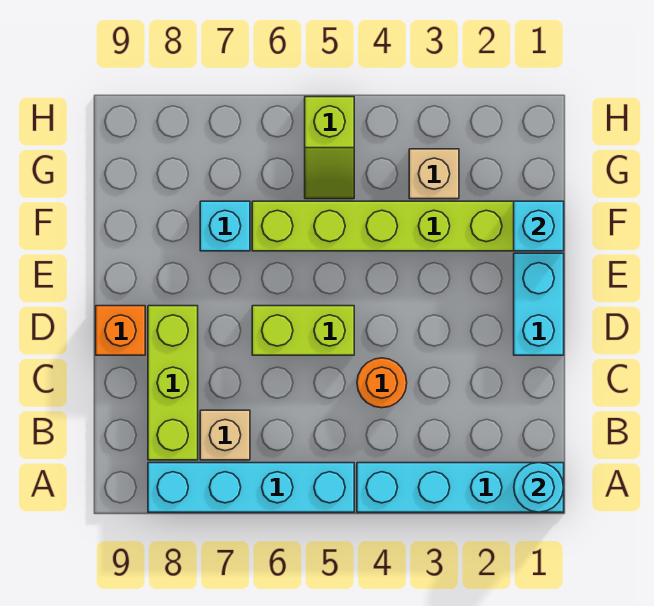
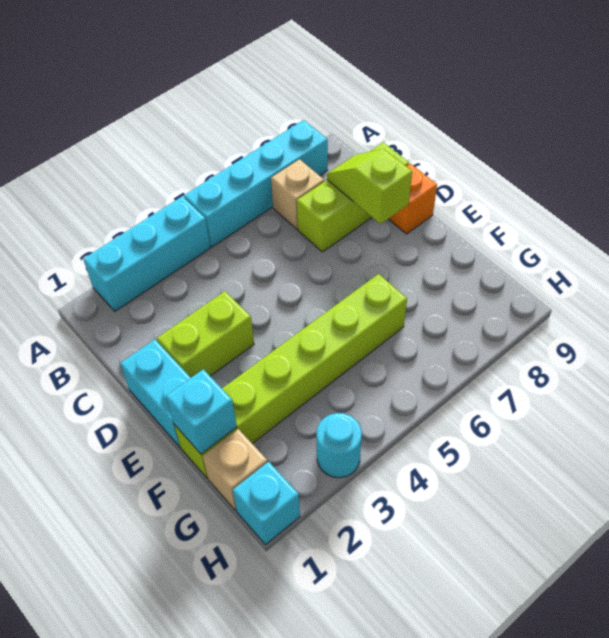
cyan 1x4 brick [357,463,564,512] -> cyan 1x3 brick [83,196,210,311]
cyan 1x1 round brick [514,463,564,512] -> cyan 1x1 round brick moved to [317,413,362,478]
lime 1x3 brick [148,306,198,460] -> lime 1x3 brick turned to [297,142,409,252]
orange 1x1 round brick [357,358,407,408] -> none
lime 1x2 brick [252,306,354,355] -> lime 1x2 brick moved to [157,291,254,378]
cyan 1x1 brick [200,201,250,251] -> cyan 1x1 brick moved to [233,462,300,545]
tan 1x1 brick [409,149,459,199] -> tan 1x1 brick moved to [203,429,267,511]
lime 1x2 slope [305,97,354,199] -> lime 1x2 slope moved to [327,149,412,224]

